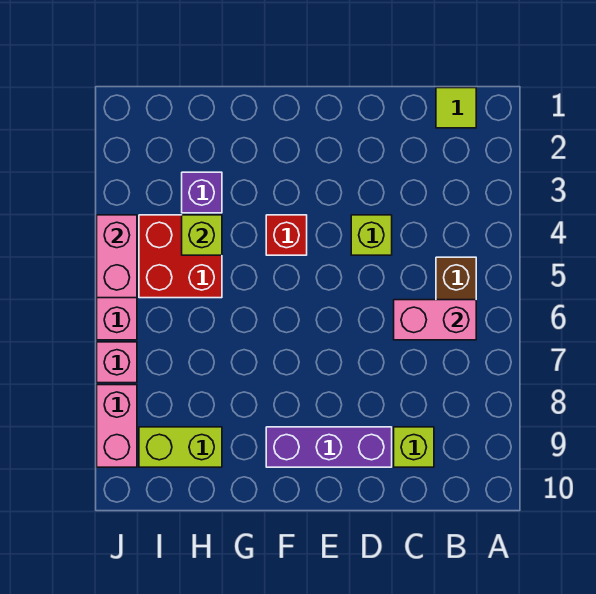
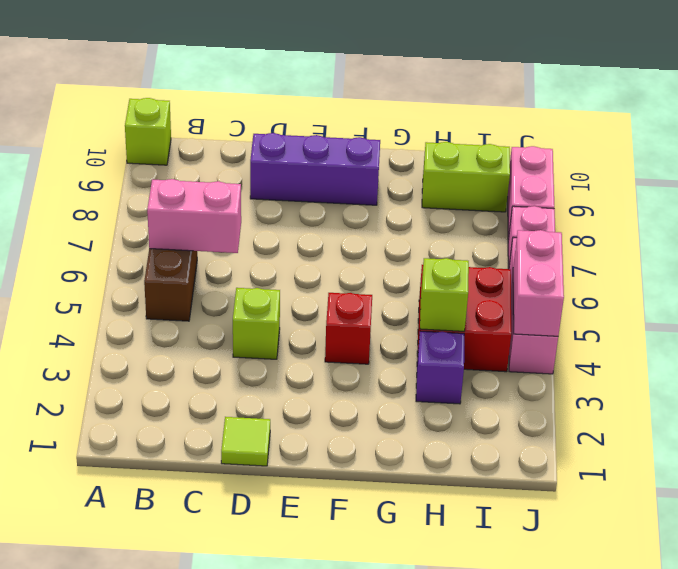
lime 1x1 tile [436,88,476,128] -> lime 1x1 tile moved to [221,417,270,466]
lime 1x1 brick [394,427,434,467] -> lime 1x1 brick moved to [125,98,171,165]

